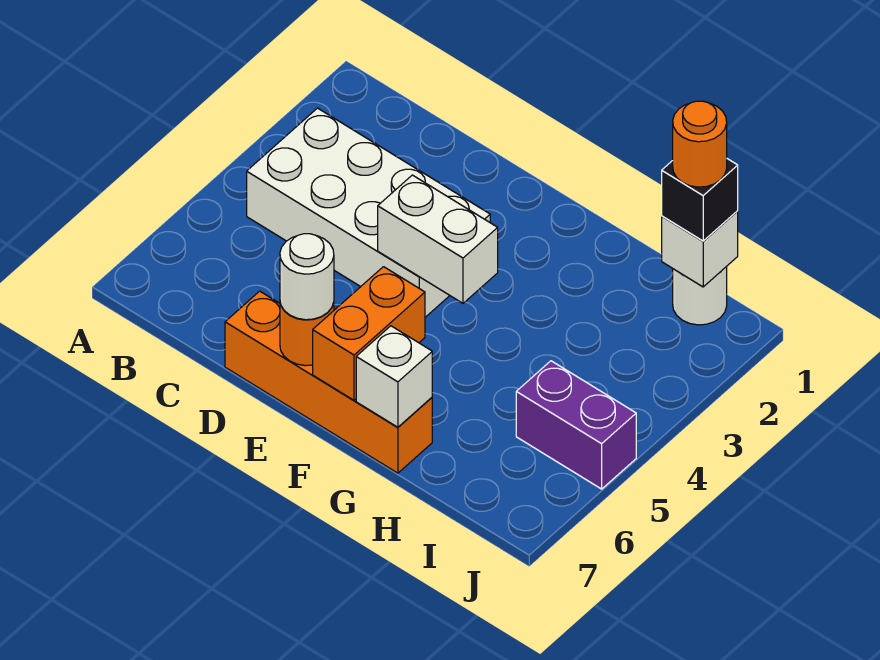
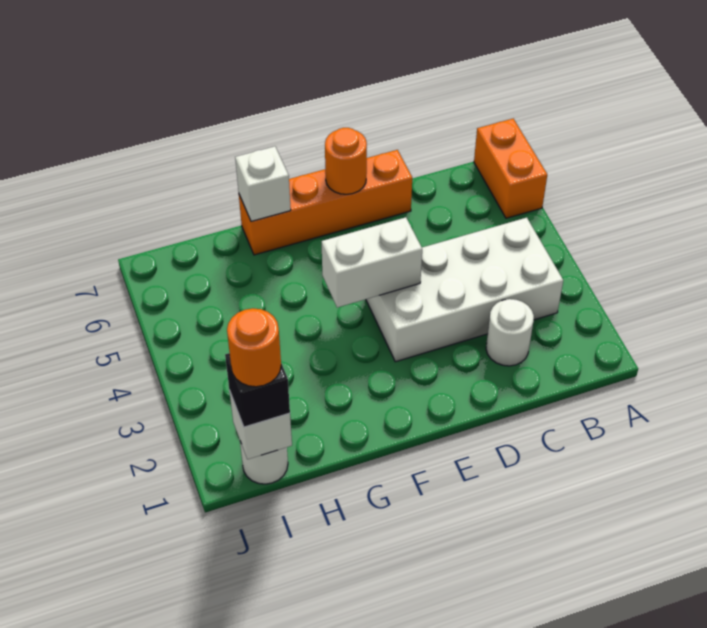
white 1x1 round brick [280,234,334,320] -> white 1x1 round brick moved to [486,299,534,366]
orange 1x2 brick [313,267,425,400] -> orange 1x2 brick moved to [474,119,547,218]
purple 1x2 brick [516,361,636,489] -> none

